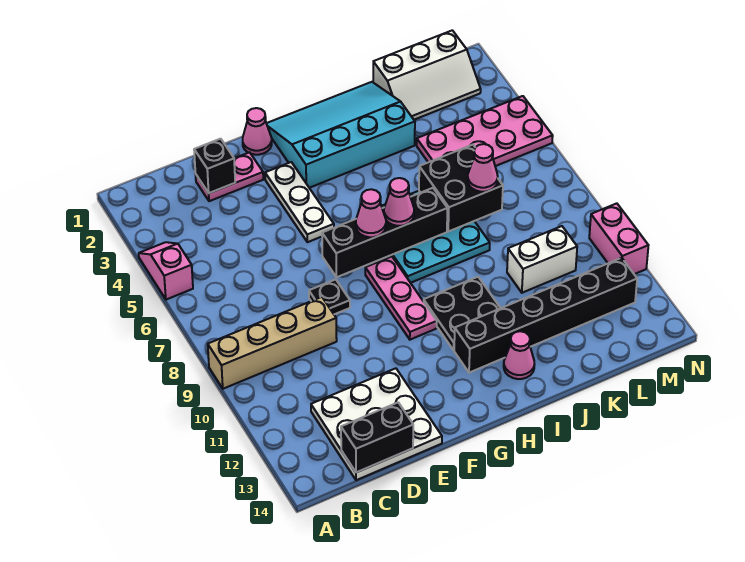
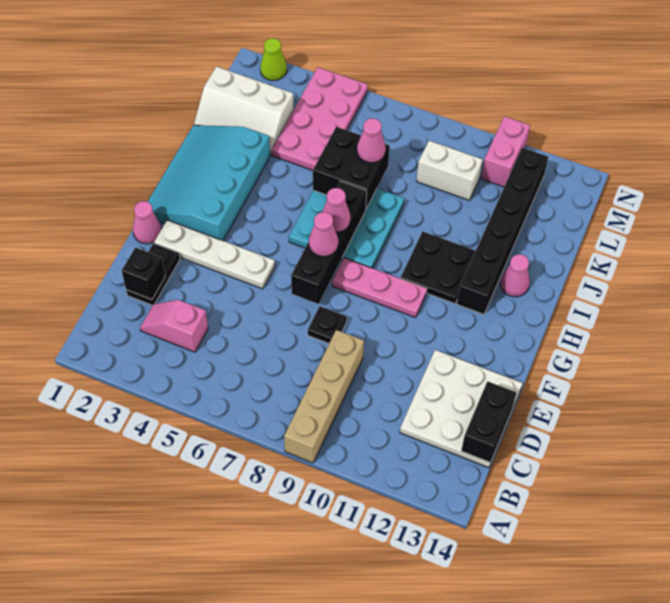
pink 1x2 slope [139,242,193,300] -> pink 1x2 slope moved to [140,300,208,352]
pink 1x2 plate [196,152,263,201] -> black 1x2 plate [126,243,180,305]
white 1x3 plate [265,162,334,242] -> white 1x4 plate [154,220,275,289]
white 2x3 slope [373,30,481,120] -> white 2x3 slope turned to [194,67,294,155]
white 1x2 brick [507,226,577,293] -> white 1x2 brick turned to [416,141,483,200]
none -> lime 1x1 cone [260,38,287,81]
pink 1x2 brick [589,203,649,274] -> pink 1x2 brick turned to [481,116,530,187]

